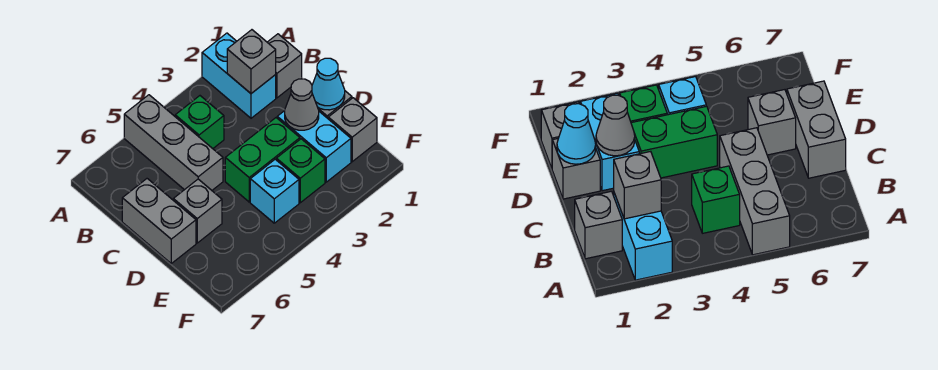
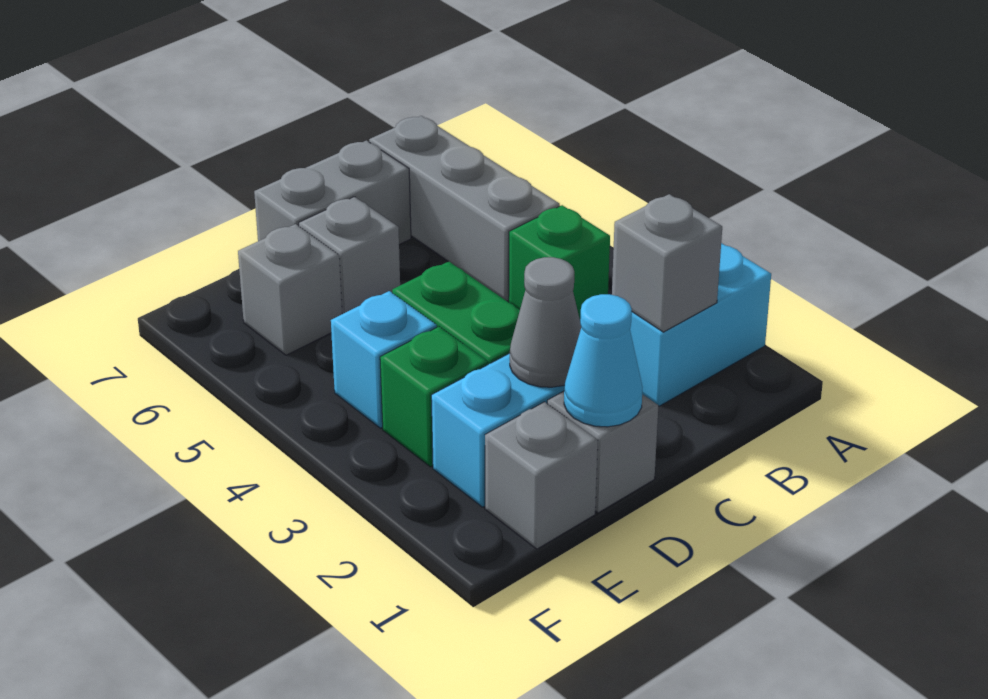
grey 1x3 brick [124,95,223,190] -> grey 1x3 brick turned to [369,116,560,301]
grey 1x1 brick [267,34,302,98] -> grey 1x1 brick moved to [238,224,342,355]

